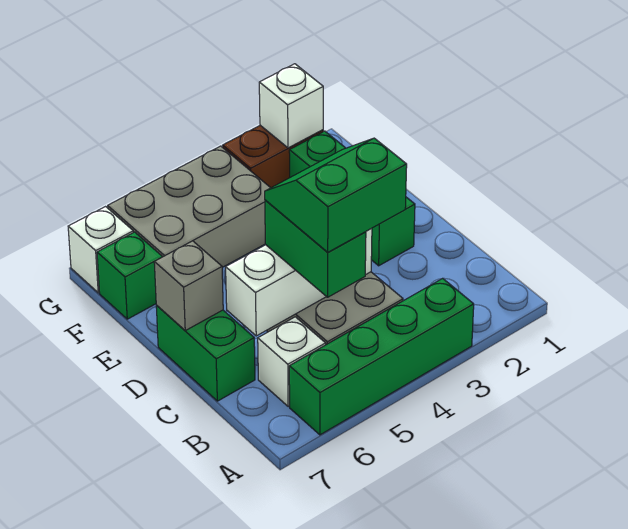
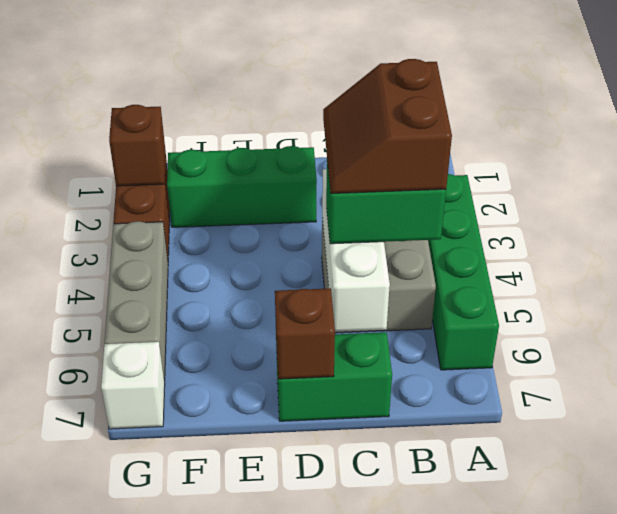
green 2x2 slope [265,138,407,252] -> brown 2x2 slope [323,59,452,194]
white 1x1 brick [258,317,326,407] -> none
grey 1x1 brick [154,241,223,331] -> brown 1x1 brick [275,288,335,379]
grey 2x3 brick [108,146,270,267] -> grey 1x3 brick [105,221,168,382]
green 1x1 brick [97,232,162,319] -> none
white 1x1 brick [259,64,323,148] -> brown 1x1 brick [109,105,166,186]

